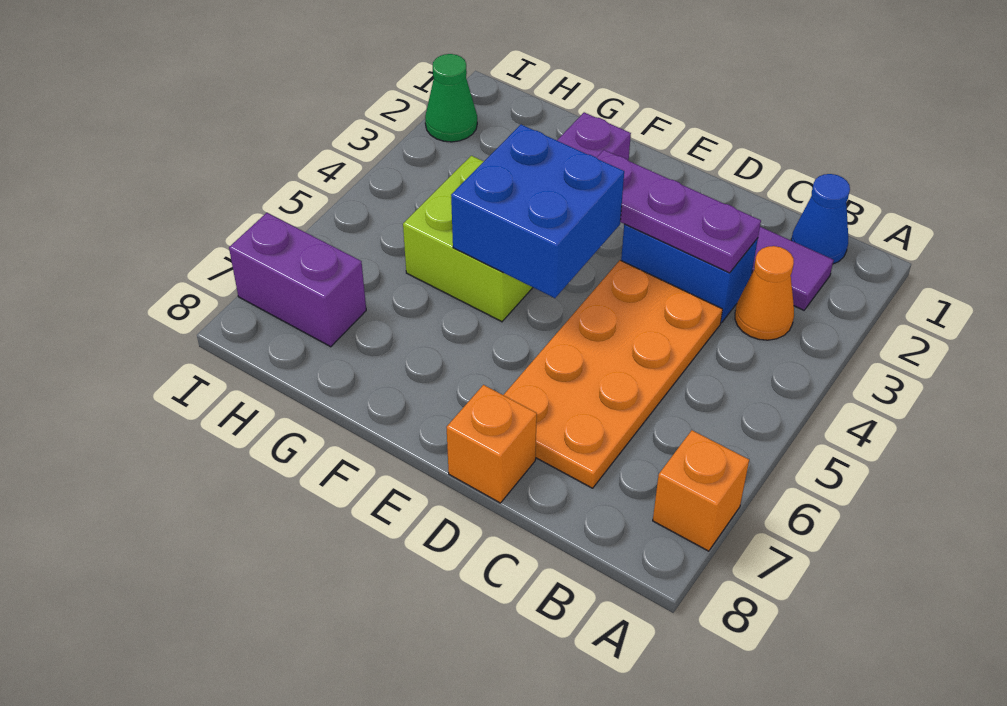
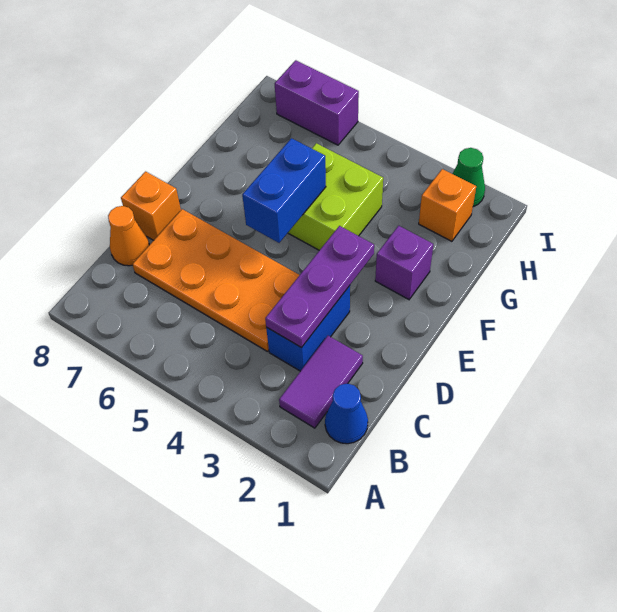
orange 1x1 brick [653,430,749,551] -> orange 1x1 brick moved to [419,169,476,241]
orange 1x1 cone [735,246,794,340] -> orange 1x1 cone moved to [108,206,149,266]
blue 2x2 brick [451,125,624,298] -> blue 1x2 brick [242,138,326,243]
purple 1x2 brick [229,213,366,347] -> purple 1x2 brick turned to [275,60,359,145]

